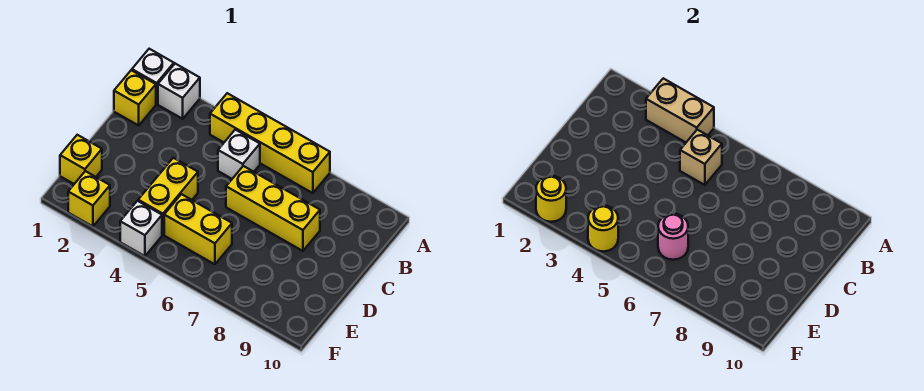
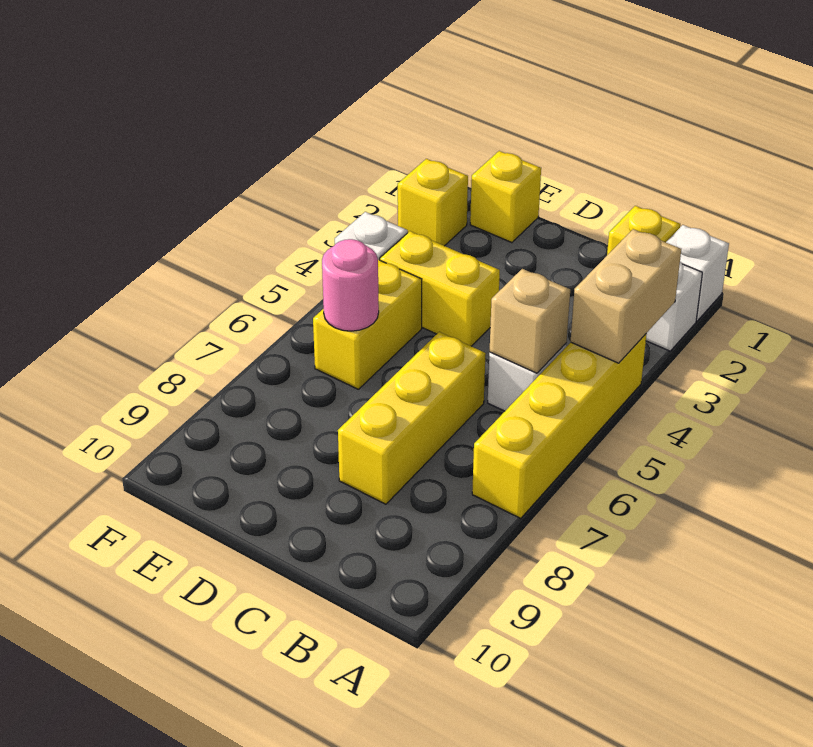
yellow 1x1 round brick [536,176,566,222] -> none
yellow 1x1 round brick [588,206,618,252] -> none

